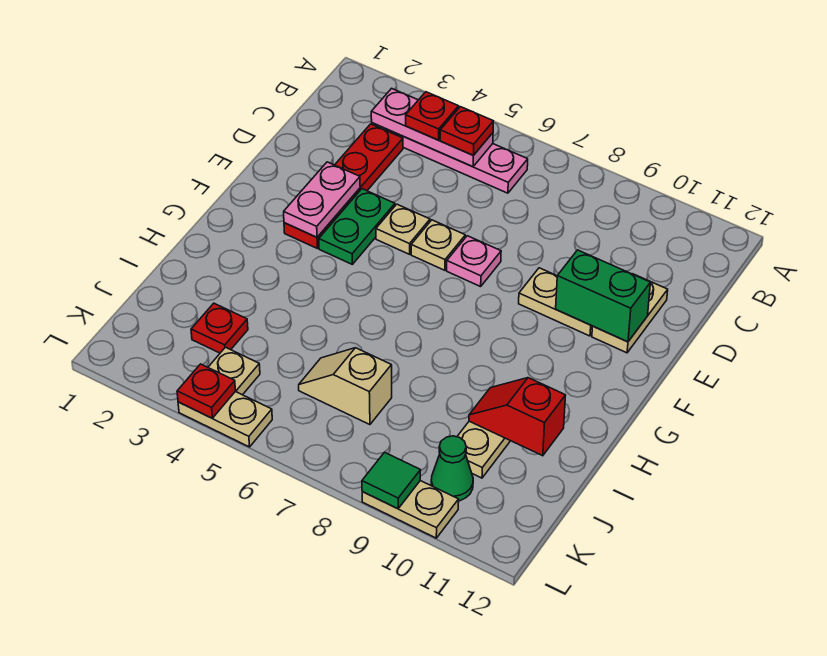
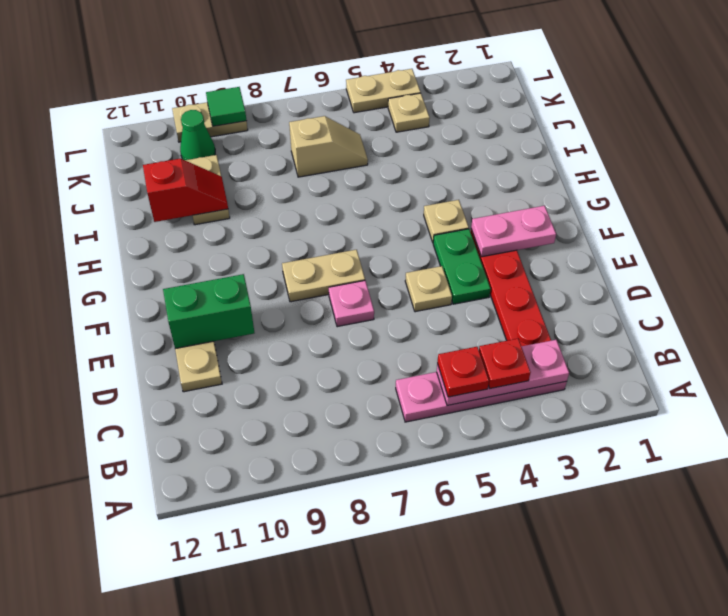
pink 1x2 plate [284,162,360,237] -> pink 1x2 plate turned to [471,206,556,257]
tan 1x1 plate [411,220,465,270] -> tan 1x1 plate moved to [424,200,469,242]
tan 1x2 plate [519,268,593,336] -> tan 1x2 plate moved to [282,250,365,302]
red 1x1 plate [191,303,248,353] -> none
red 1x1 plate [177,364,235,418] -> none

